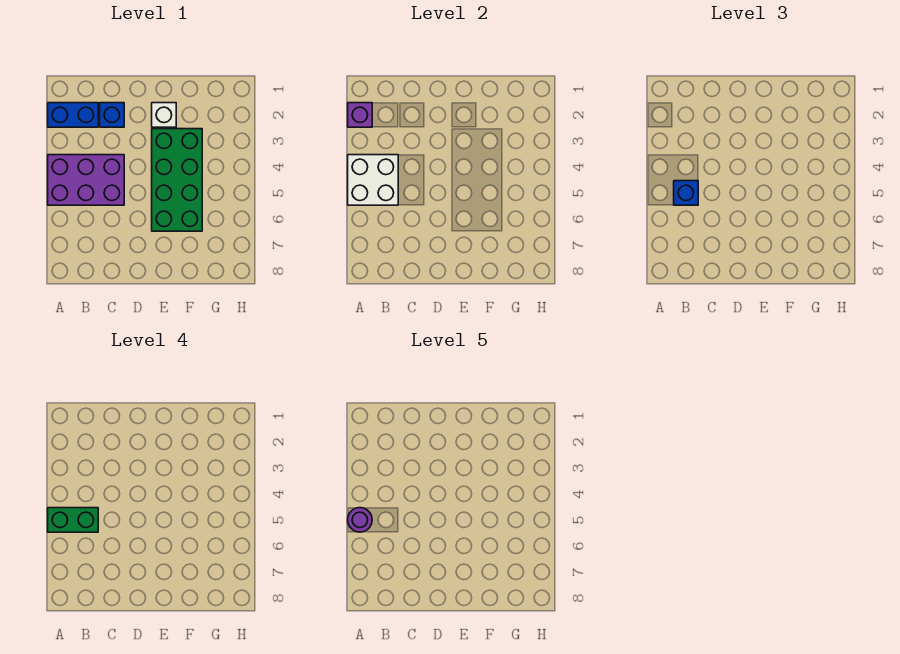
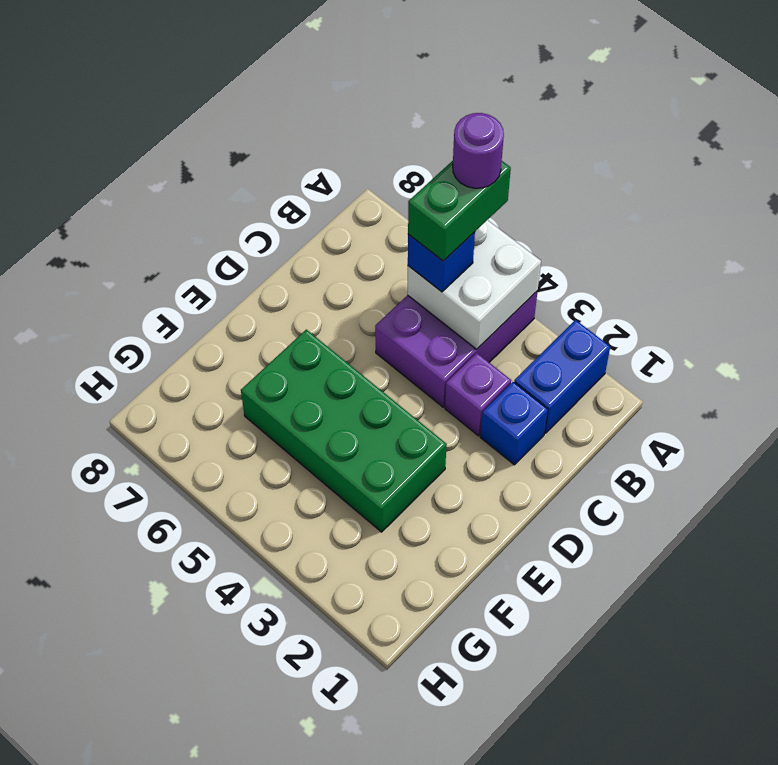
purple 1x1 brick [348,103,372,127] -> purple 1x1 brick moved to [445,353,511,436]
white 1x1 brick [152,103,176,127] -> none

